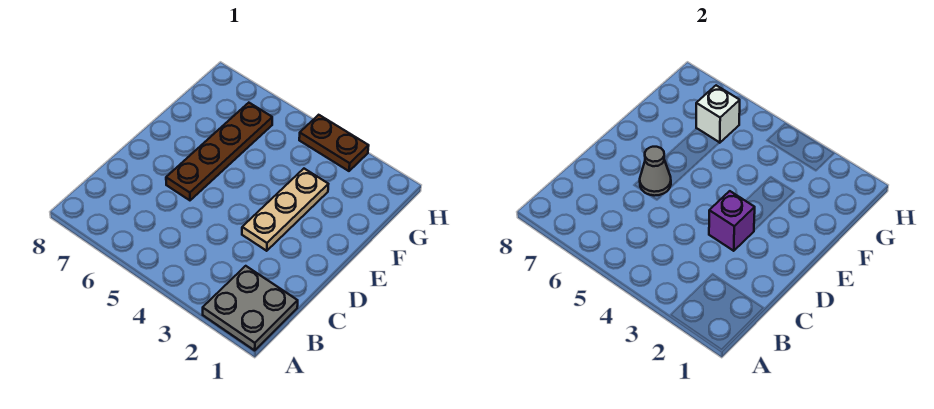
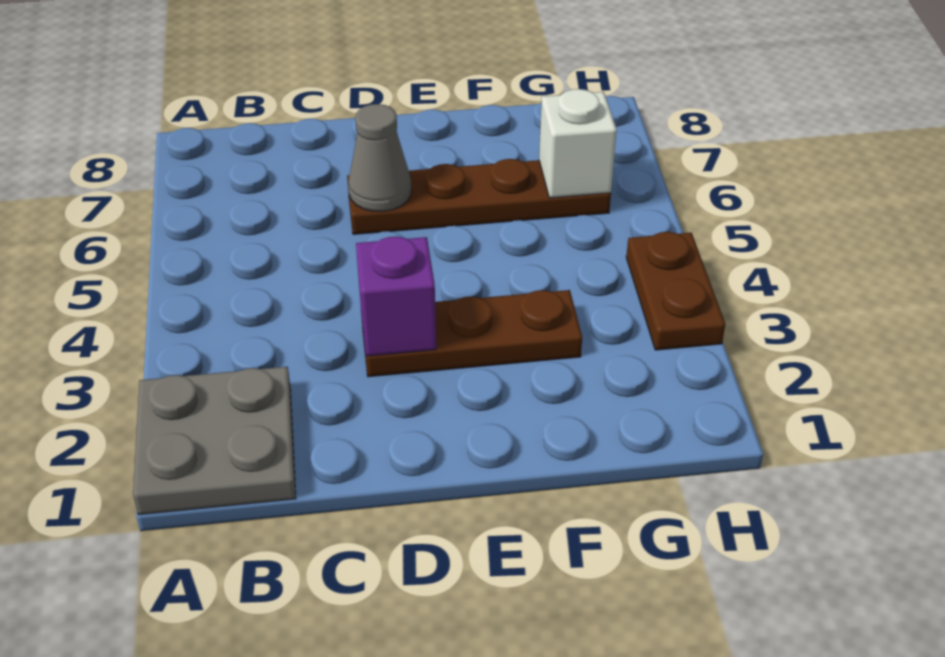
tan 1x3 plate [242,169,328,251] -> brown 1x3 plate [361,290,582,377]

